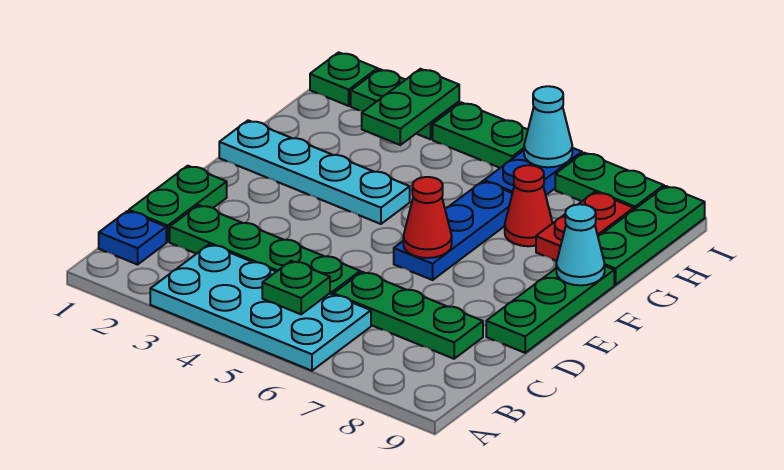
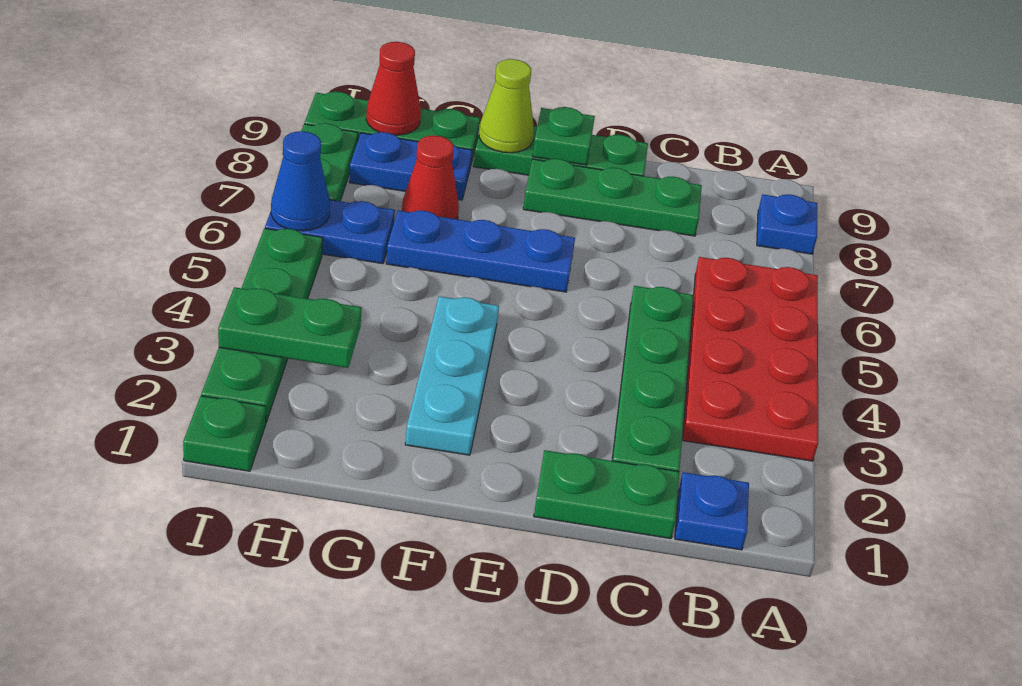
cyan 2x4 plate [150,244,371,371] -> red 2x4 plate [683,257,818,461]
none -> blue 1x1 plate [757,194,817,254]
green 1x1 plate [262,261,330,314] -> green 1x1 plate moved to [533,107,595,165]
green 1x3 plate [333,272,483,359] -> green 1x3 plate turned to [523,159,702,236]
red 1x1 cone [403,177,452,258] -> red 1x1 cone moved to [366,42,421,135]
cyan 1x4 plate [219,120,410,224] -> cyan 1x3 plate [405,296,499,455]
cyan 1x1 cone [556,204,605,285] -> lime 1x1 cone [479,59,534,153]
red 1x2 plate [536,192,634,261] -> blue 1x2 plate [349,132,472,200]
cyan 1x1 cone [524,86,572,167] -> blue 1x1 cone [271,131,330,231]

